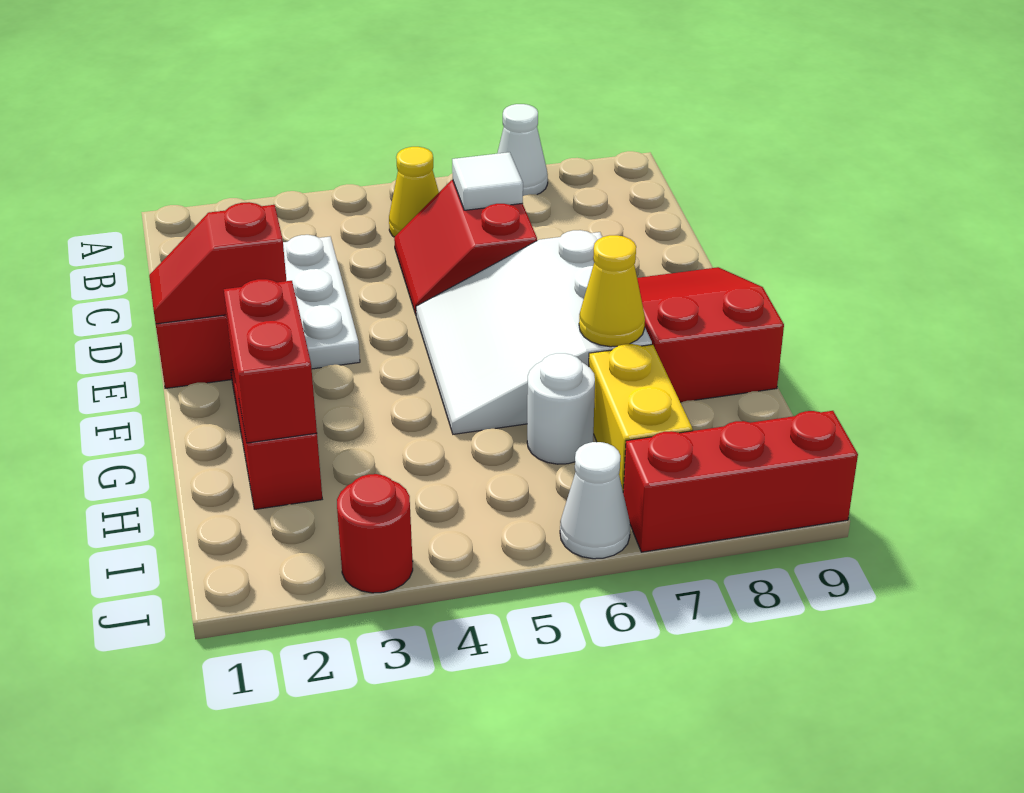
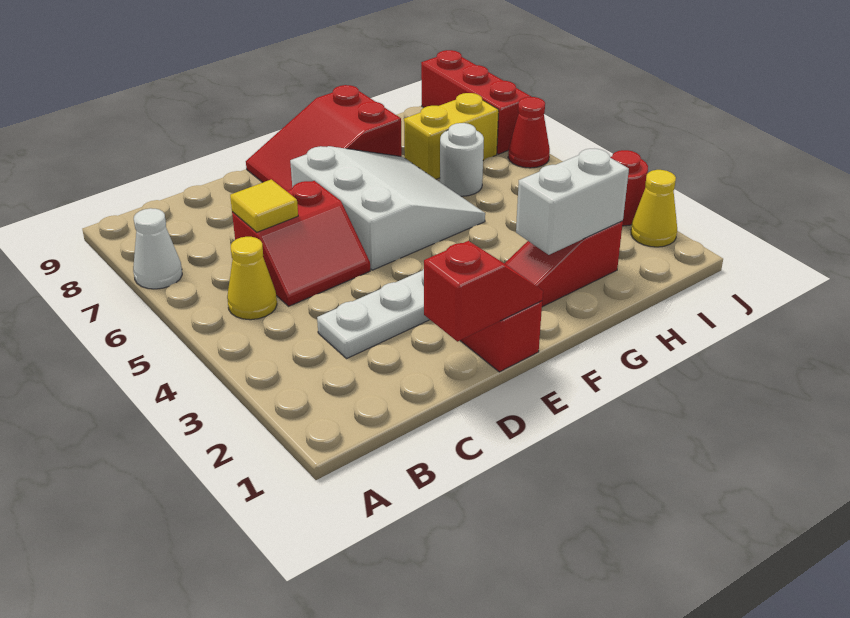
white 1x1 tile [452,152,523,210] -> yellow 1x1 tile [230,179,298,232]
red 1x2 slope [149,202,286,324] -> red 1x2 slope turned to [424,241,543,342]
white 3x3 slope [416,230,652,434] -> white 3x3 slope turned to [290,146,485,270]
red 1x2 brick [224,279,317,443] -> white 1x2 brick [516,149,629,255]
yellow 1x1 cone [579,235,645,347] -> yellow 1x1 cone moved to [631,170,677,247]
white 1x1 cone [560,442,630,559] -> red 1x1 cone [508,97,550,168]

